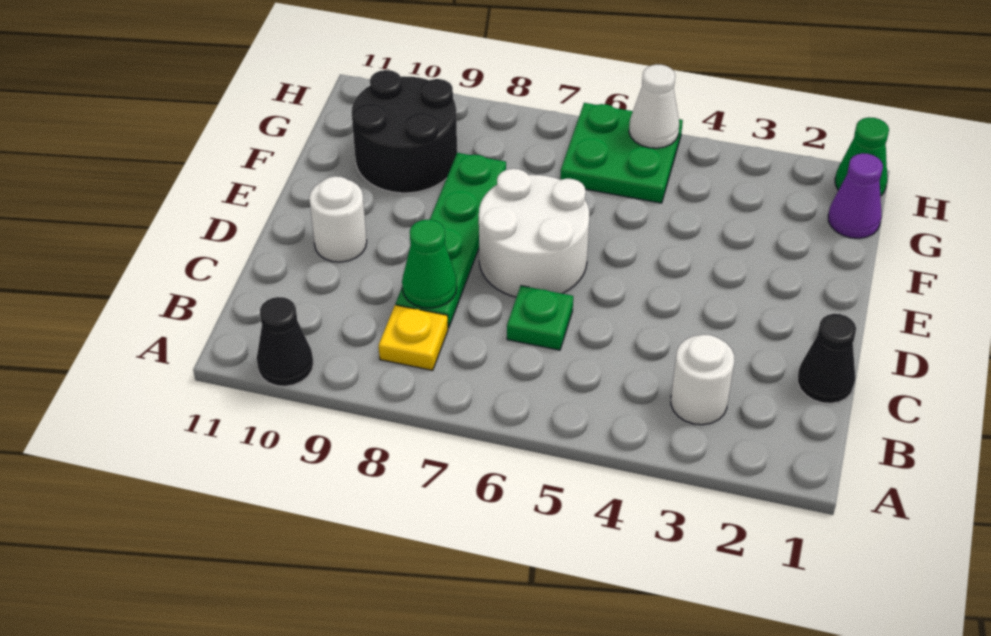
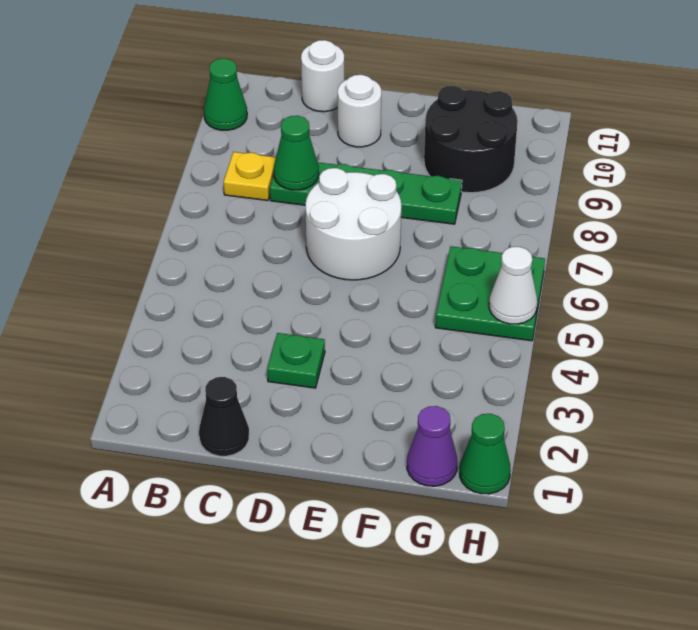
black 1x1 cone [257,297,313,386] -> green 1x1 cone [204,59,247,130]
white 1x1 round brick [671,335,734,425] -> white 1x1 round brick moved to [301,40,344,112]
green 1x1 plate [507,286,573,350] -> green 1x1 plate moved to [267,333,325,388]

